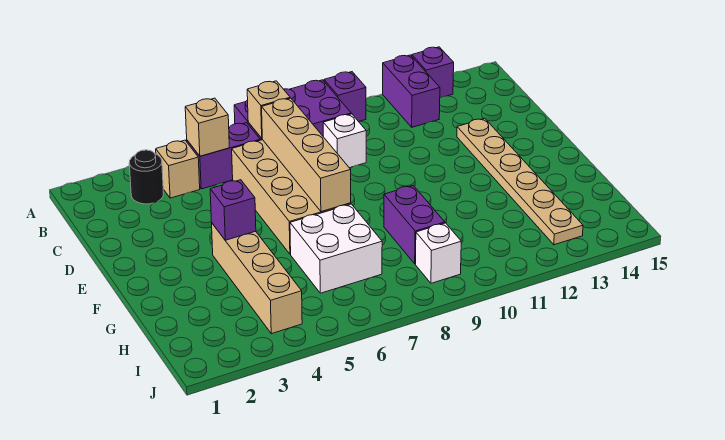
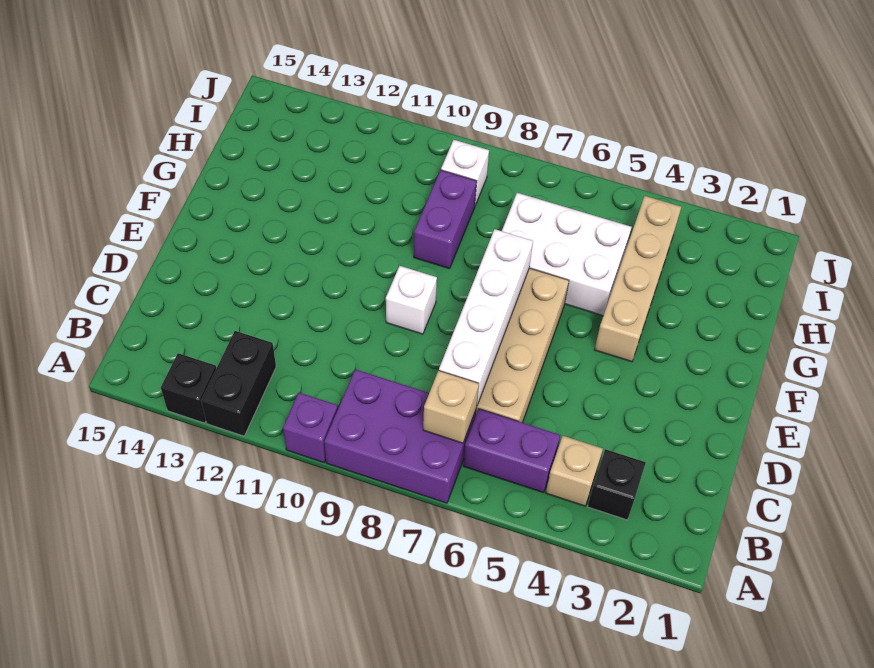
purple 1x2 brick [383,55,440,127] -> black 1x2 brick [201,331,276,436]
purple 1x1 brick [412,47,454,98] -> black 1x1 brick [161,353,216,423]
black 1x1 round brick [129,150,163,204] -> black 1x1 brick [588,449,646,520]
tan 1x1 brick [185,98,229,156] -> none
tan 1x4 brick [262,98,351,212] -> white 1x4 brick [439,229,533,405]
white 1x1 brick [323,114,366,168] -> white 1x1 brick moved to [386,266,437,334]
tan 1x6 plate [457,119,583,245] -> none
purple 1x1 brick [210,180,256,240] -> none
white 2x2 brick [290,204,382,293] -> white 2x3 brick [502,193,632,316]

